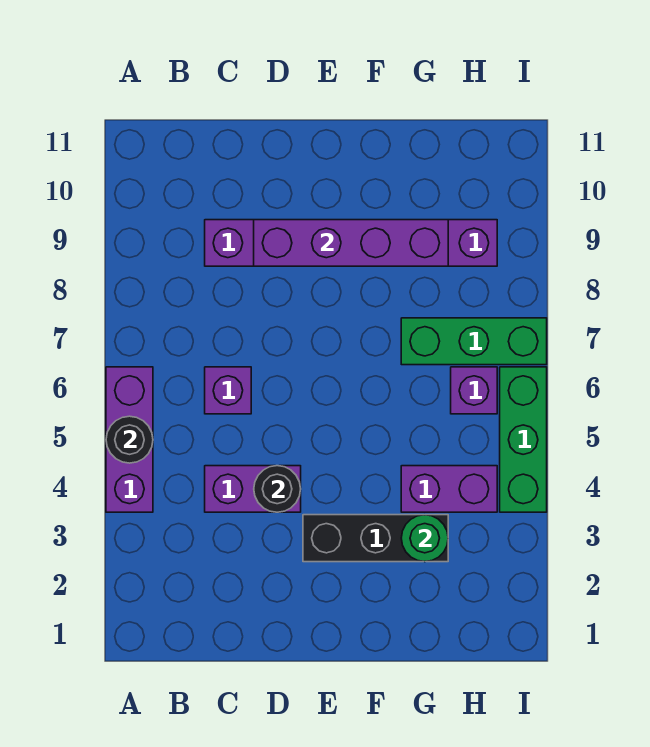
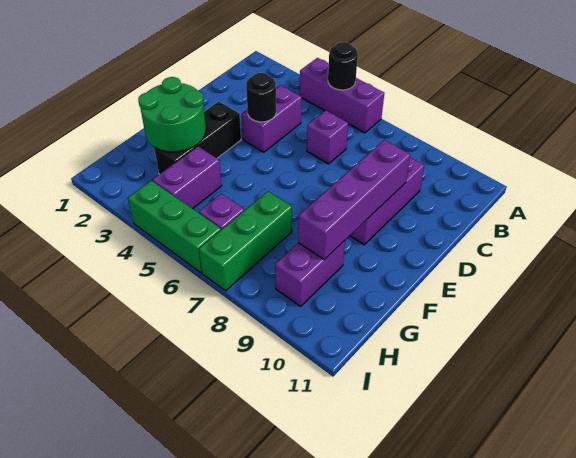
green 1x1 round brick [401,515,448,562] -> green 2x2 round brick [138,77,206,152]

